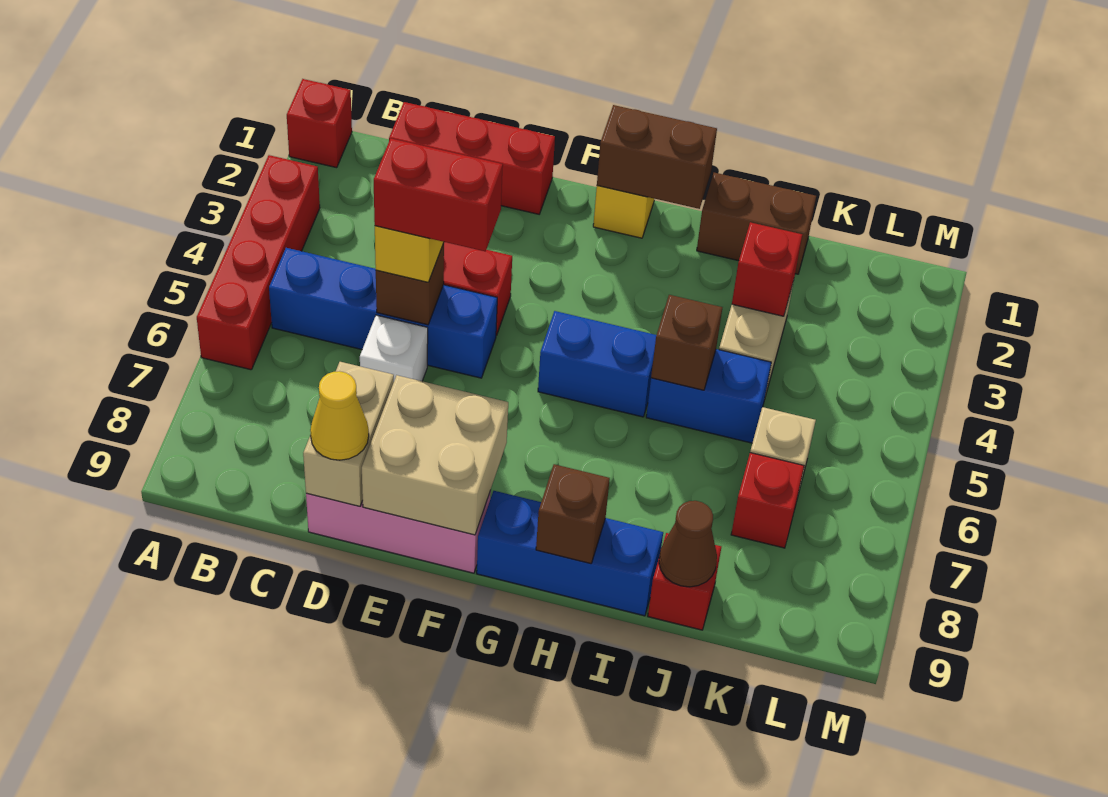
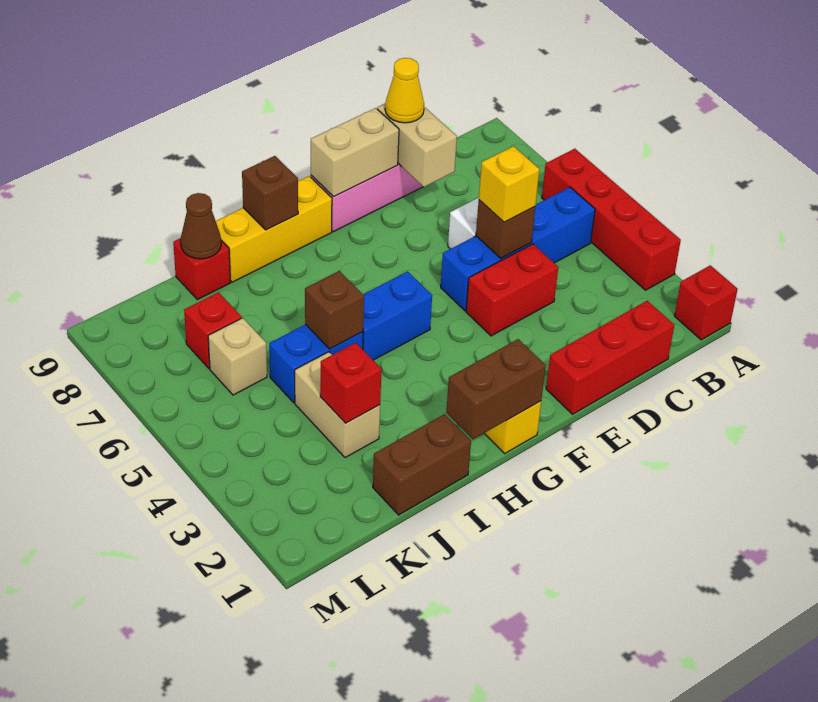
red 1x2 brick [374,138,503,251] -> none
tan 2x2 brick [362,375,508,535] -> tan 1x2 brick [311,108,399,197]
blue 1x3 brick [477,491,663,616] -> yellow 1x3 brick [216,176,332,282]

